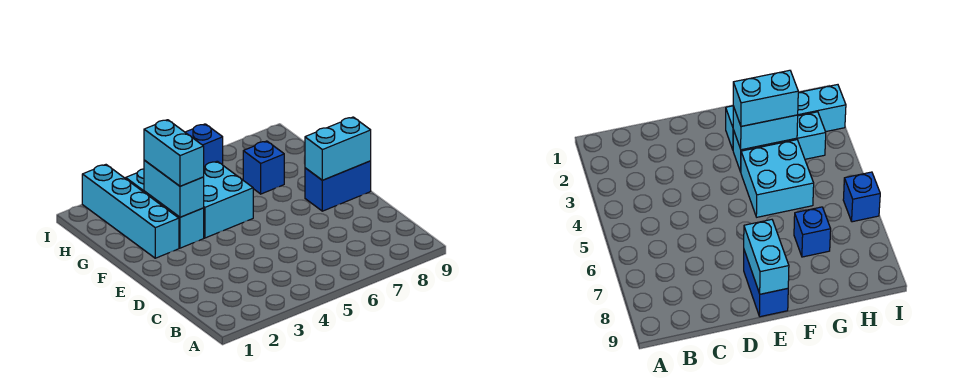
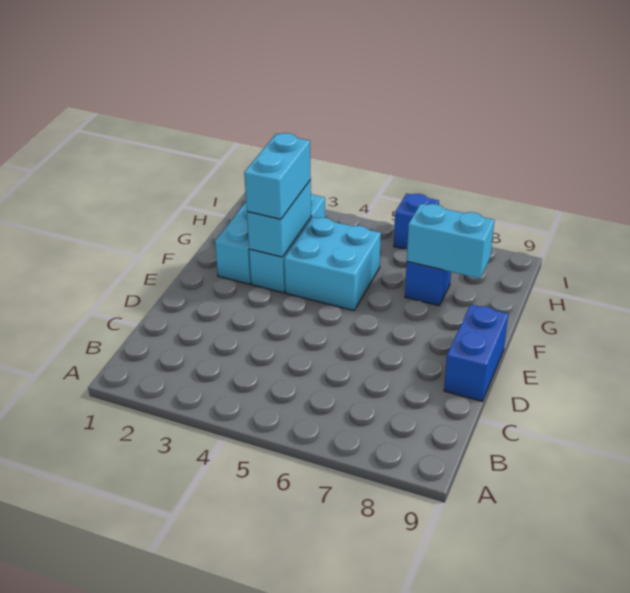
blue 1x2 brick [305,161,371,211] -> blue 1x2 brick turned to [444,305,508,401]
cyan 1x2 brick [305,117,371,180] -> cyan 1x2 brick moved to [407,204,494,278]

